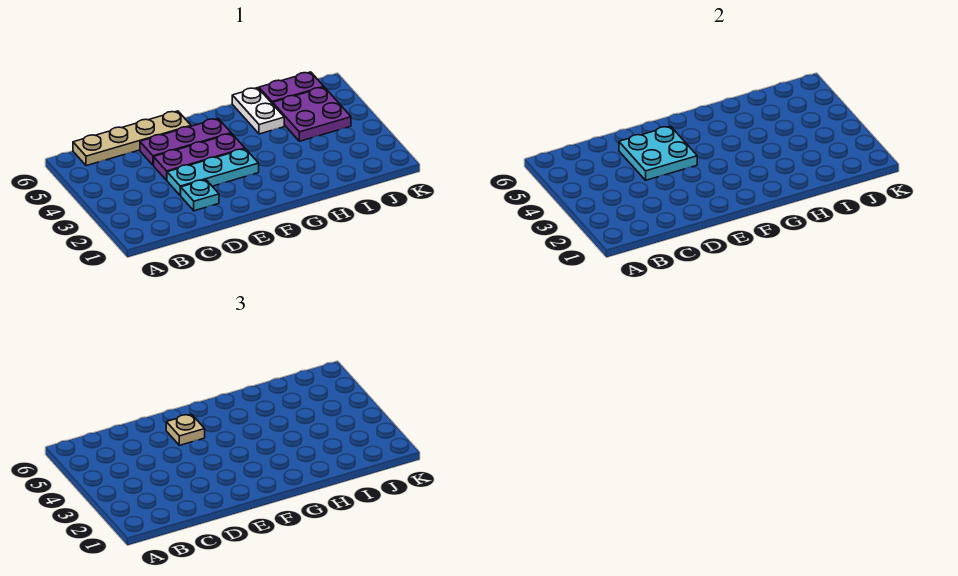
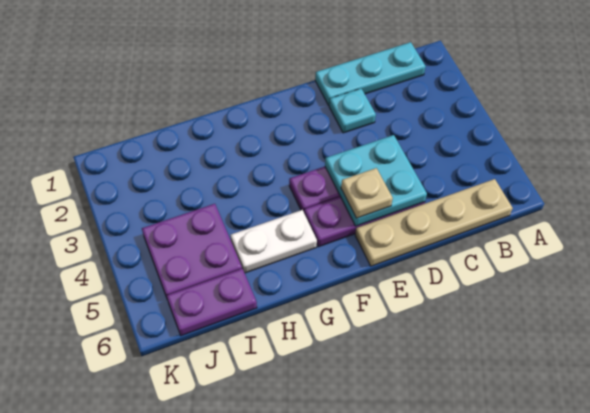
cyan 1x3 plate [167,149,259,195] -> cyan 1x3 plate moved to [315,42,426,105]
white 1x2 plate [232,88,284,134] -> white 1x2 plate turned to [230,210,317,273]

